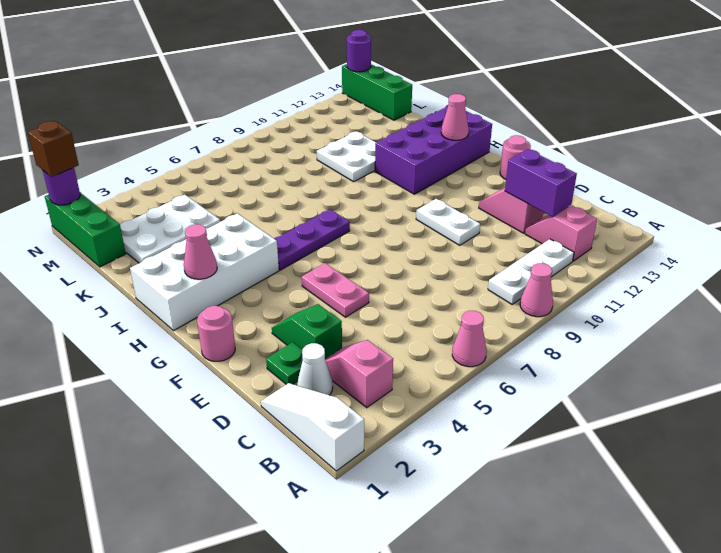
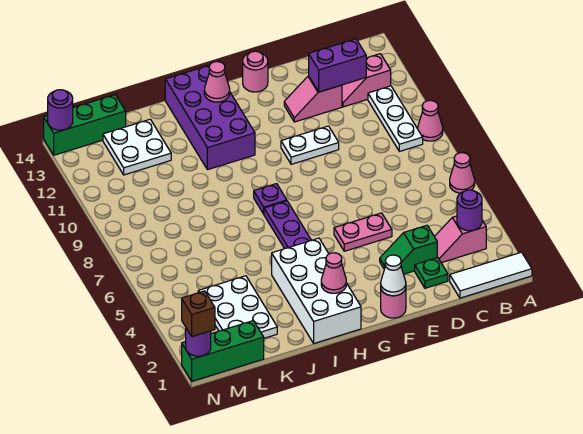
white 1x3 slope [261,383,364,471] -> white 1x3 tile [450,252,532,298]
none -> purple 1x1 round brick [457,190,482,231]
white 1x1 cone [297,343,333,395] -> white 1x1 cone moved to [381,255,406,296]
none -> purple 1x1 plate [254,184,287,214]
white 2x2 plate [317,132,376,182] -> white 2x2 plate moved to [103,119,171,175]

